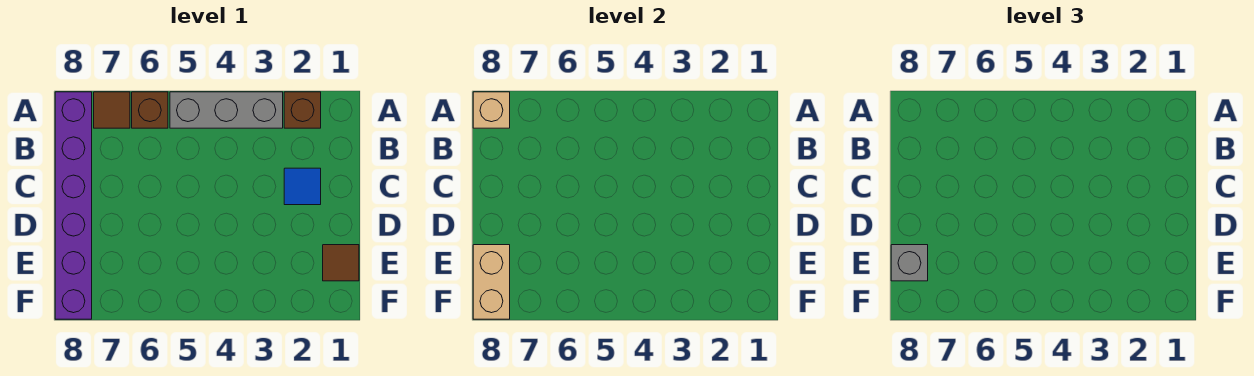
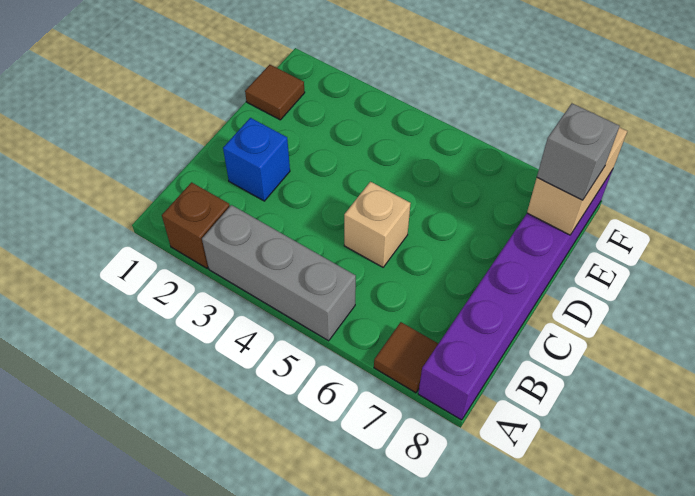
brown 1x1 brick [132,92,168,128] -> none
tan 1x1 brick [473,92,510,128] -> tan 1x1 brick moved to [344,182,411,267]
blue 1x1 tile [284,168,321,205] -> blue 1x1 brick [223,118,290,201]

